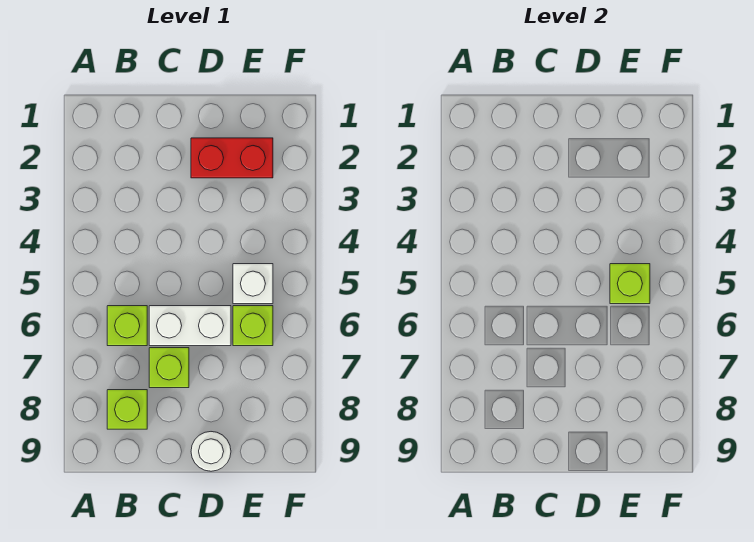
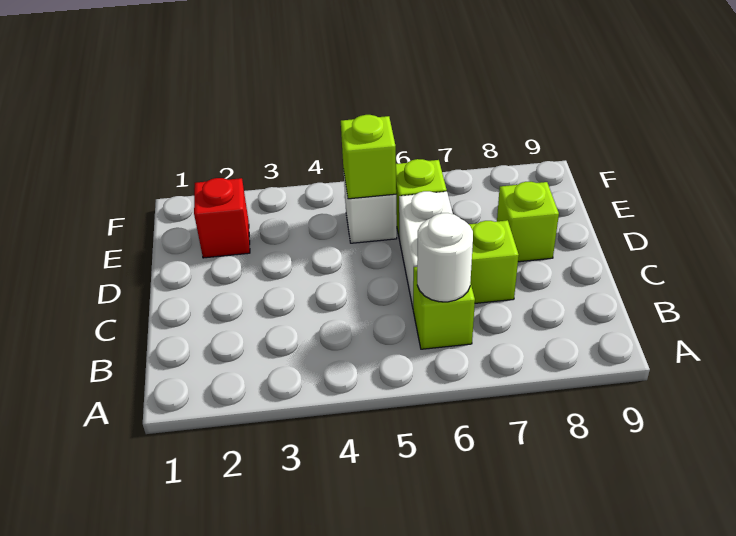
lime 1x1 brick [107,390,147,429] -> lime 1x1 brick moved to [497,182,559,262]
red 1x2 brick [191,138,273,178] -> red 1x1 brick [194,178,250,258]
white 1x1 round brick [191,432,231,471] -> white 1x1 round brick moved to [417,213,473,302]

